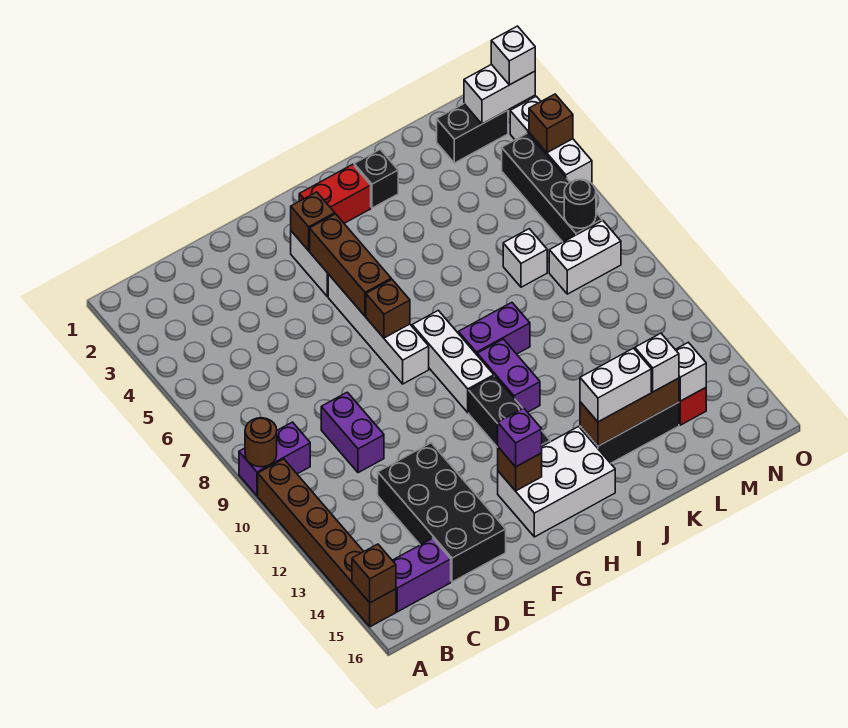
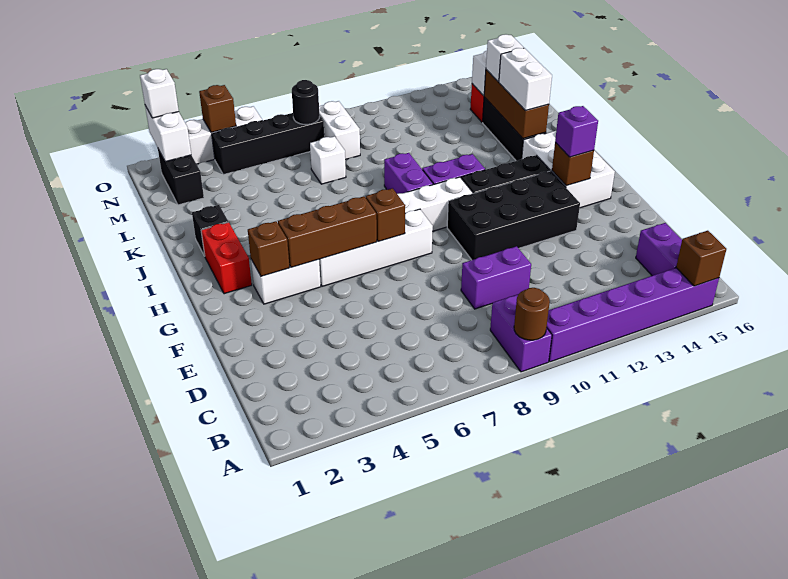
brown 1x6 brick [258,459,396,627] -> purple 1x6 brick [546,268,719,362]
black 2x4 brick [378,443,506,582] -> black 2x4 brick moved to [447,171,580,260]

